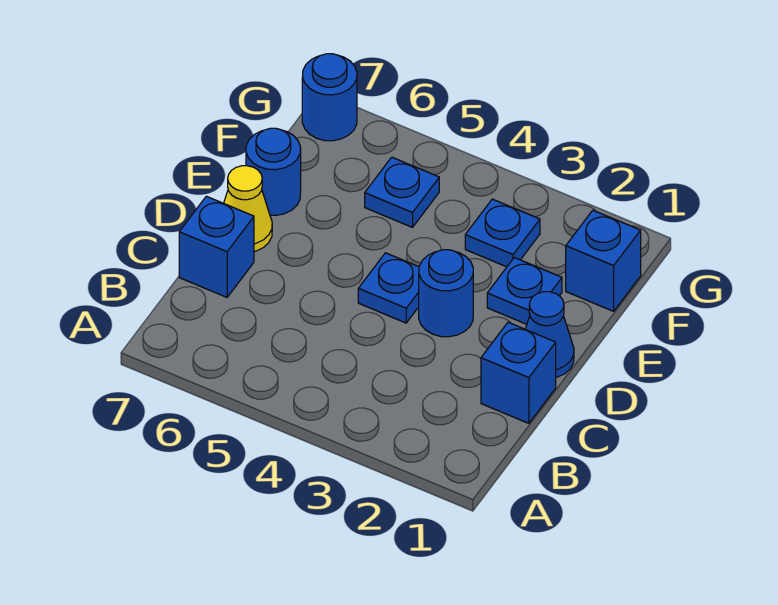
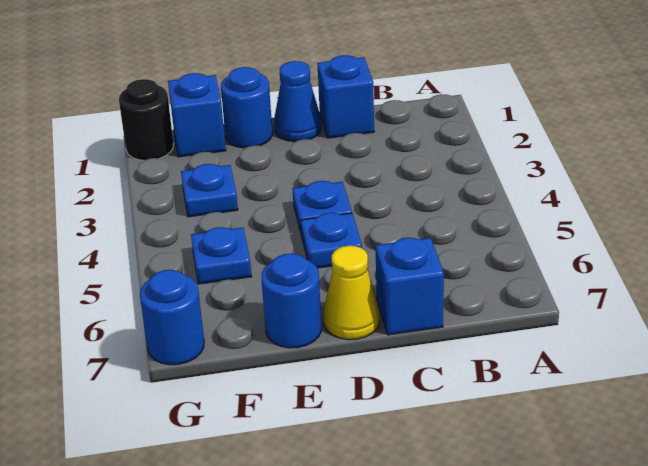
blue 1x1 round brick [419,250,473,337] -> blue 1x1 round brick moved to [221,67,272,148]
blue 1x1 plate [487,258,562,324] -> blue 1x1 plate moved to [301,213,362,268]
none -> black 1x1 round brick [119,79,174,160]

